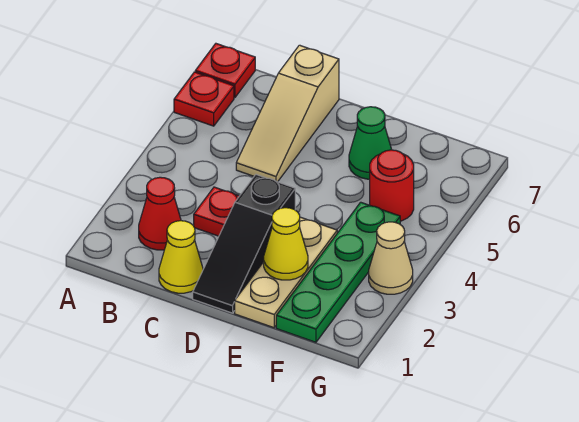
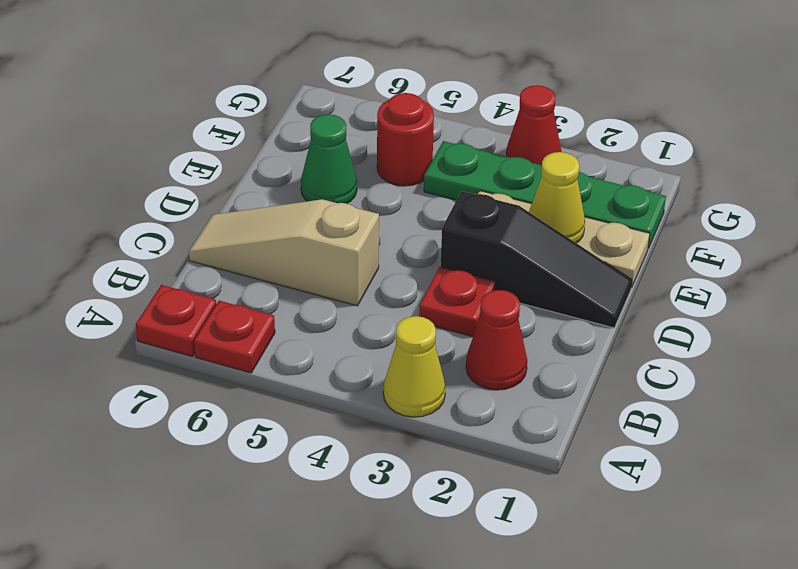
yellow 1x1 cone [159,221,203,293] -> yellow 1x1 cone moved to [383,316,445,417]
tan 1x3 slope [236,45,339,182] -> tan 1x3 slope turned to [189,199,379,306]
tan 1x1 cone [369,222,413,294] -> red 1x1 cone [506,85,561,165]

